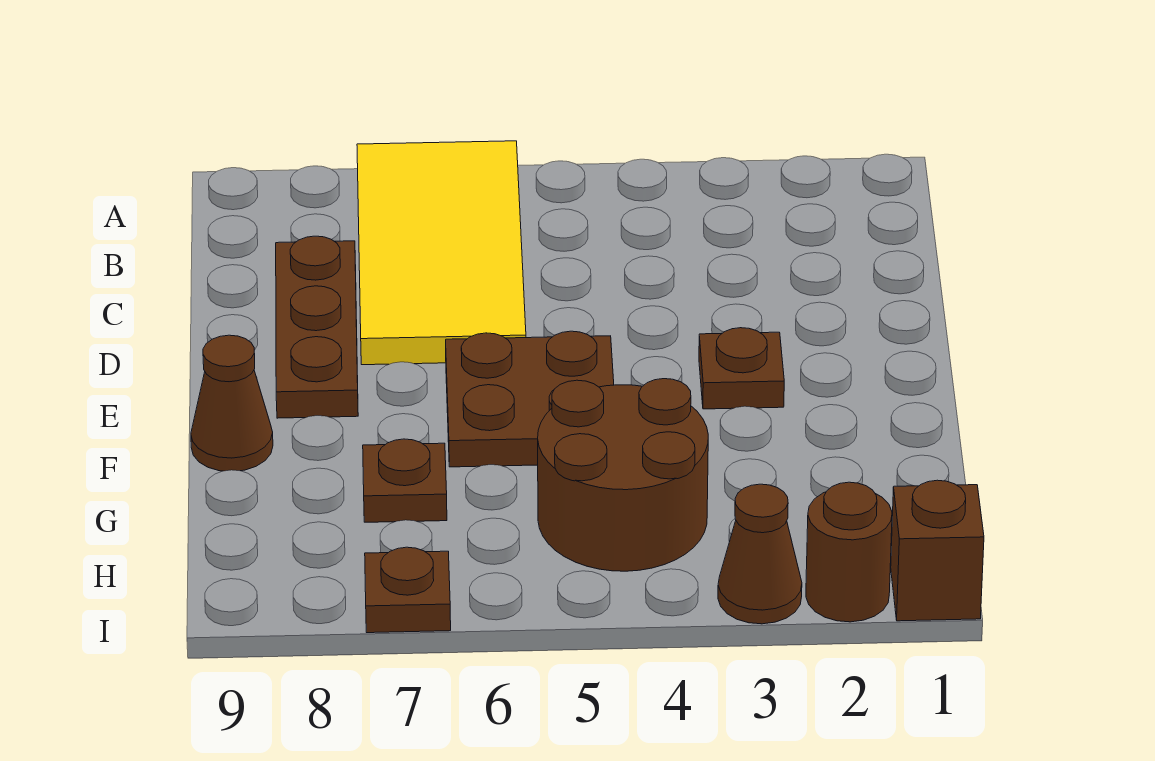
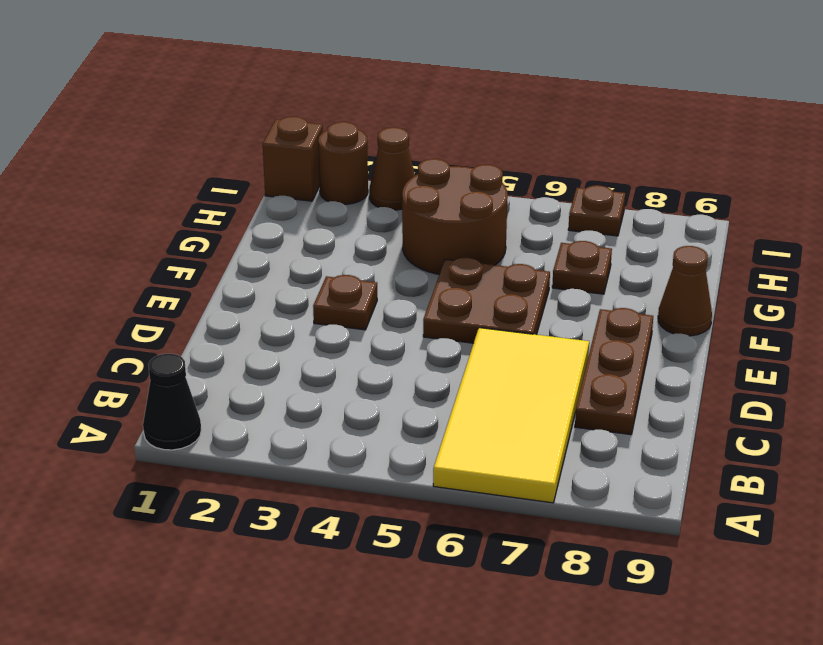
none -> black 1x1 cone [143,354,201,450]

